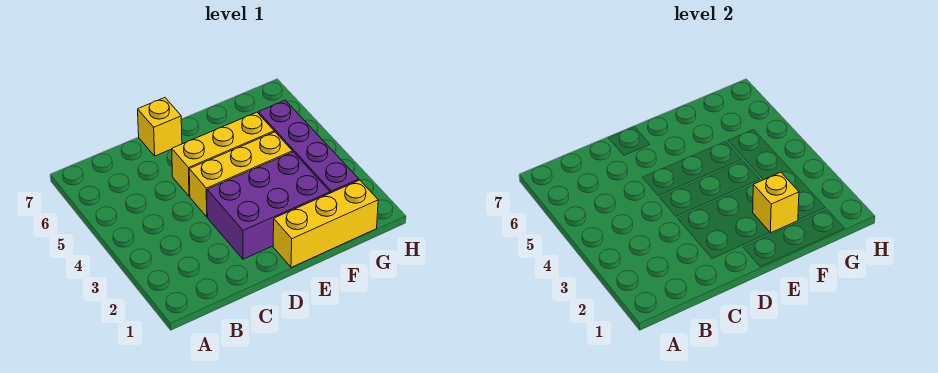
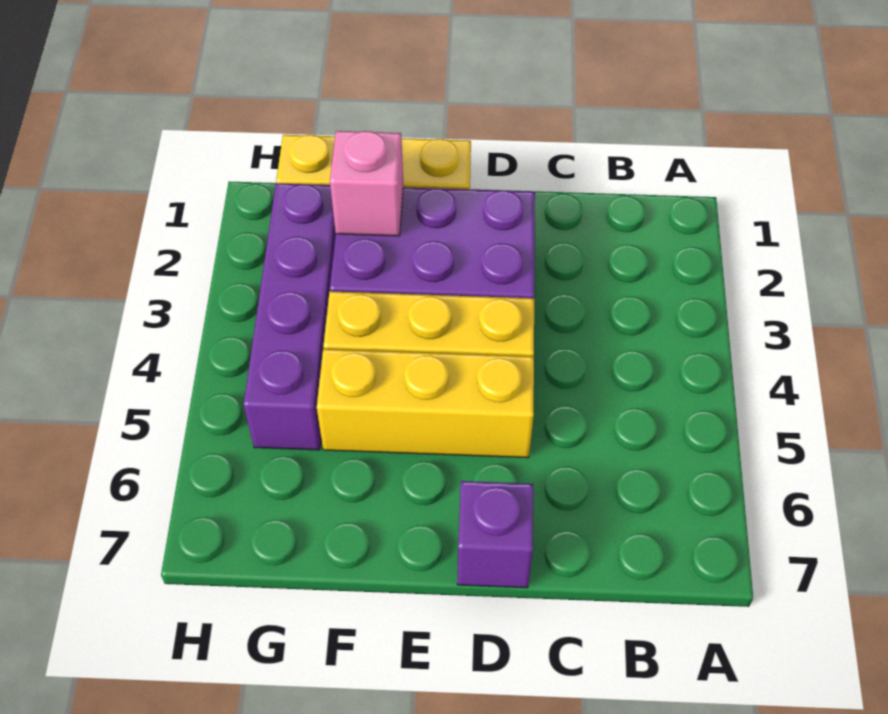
yellow 1x1 brick [138,98,182,156] -> purple 1x1 brick [457,481,533,588]
yellow 1x1 brick [753,172,799,233] -> pink 1x1 brick [330,131,403,236]

